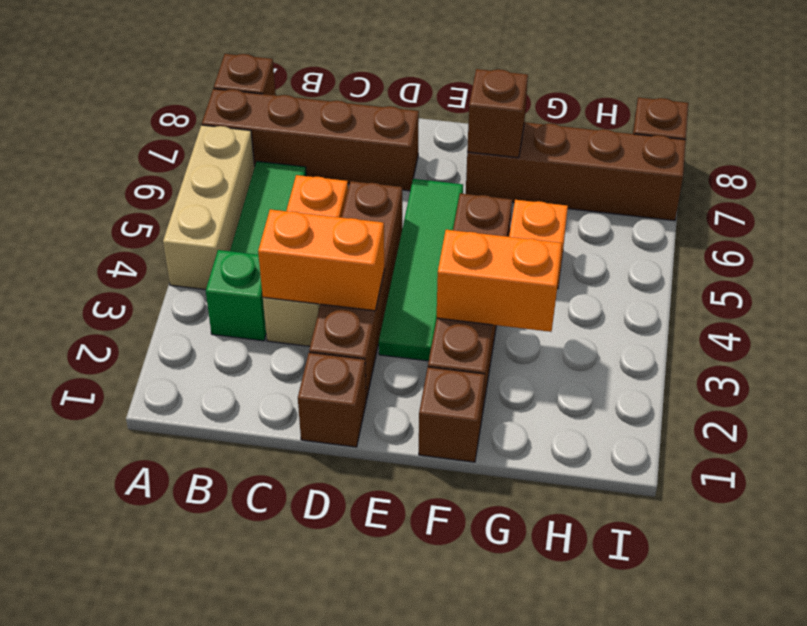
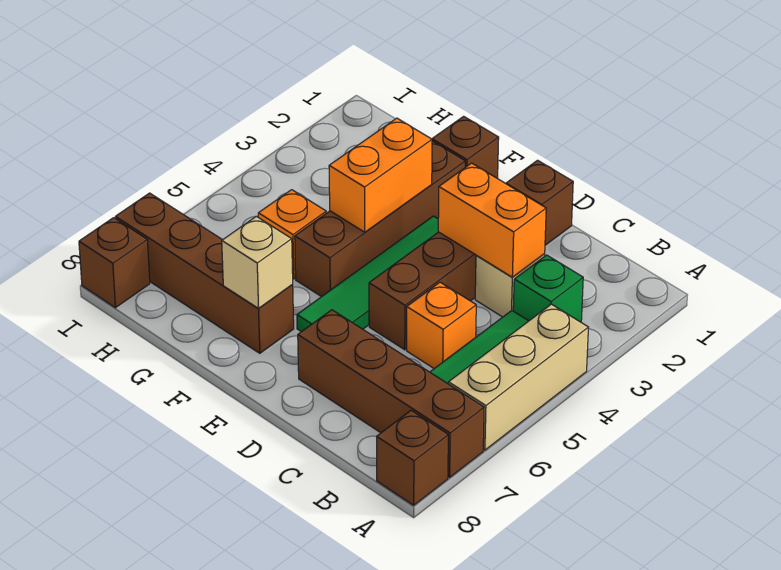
orange 1x2 brick [437,230,562,332] -> orange 1x2 brick turned to [329,118,432,232]
brown 1x1 brick [467,69,528,158] -> tan 1x1 brick [222,216,293,308]

